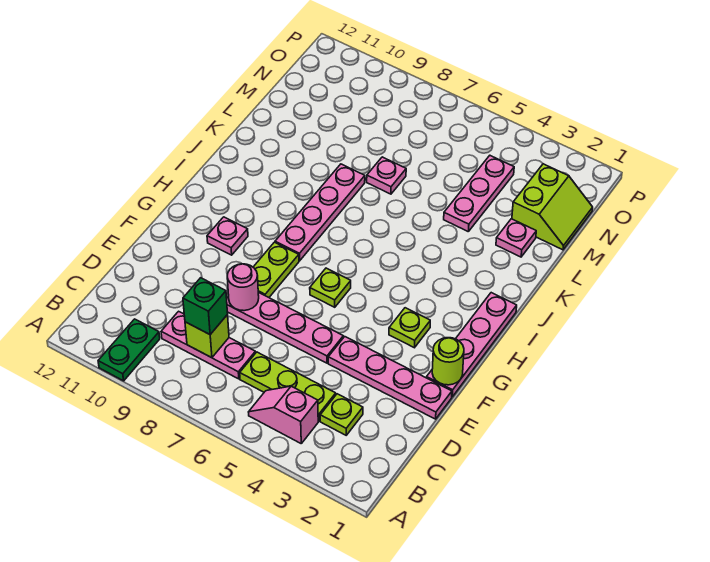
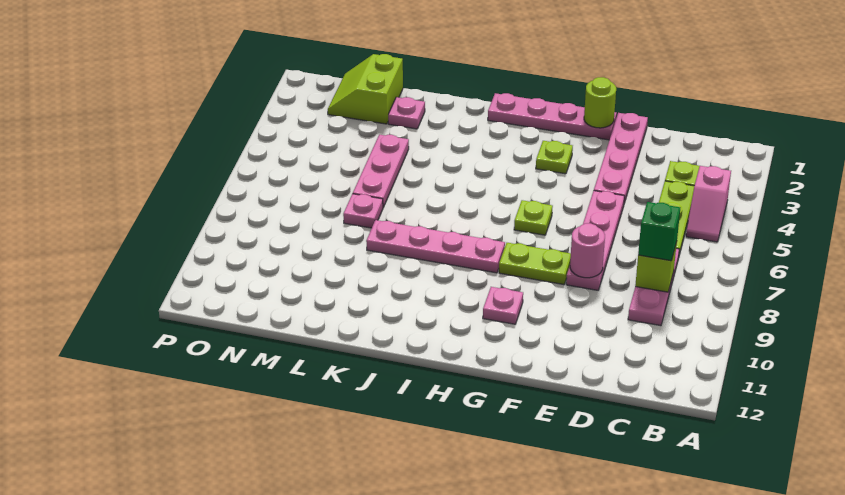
green 1x2 plate [98,319,160,381] -> none
pink 1x3 plate [444,156,514,231] -> pink 1x3 plate turned to [353,135,409,207]
lime 2x2 slope [512,164,593,250] -> lime 2x2 slope turned to [328,54,403,124]

